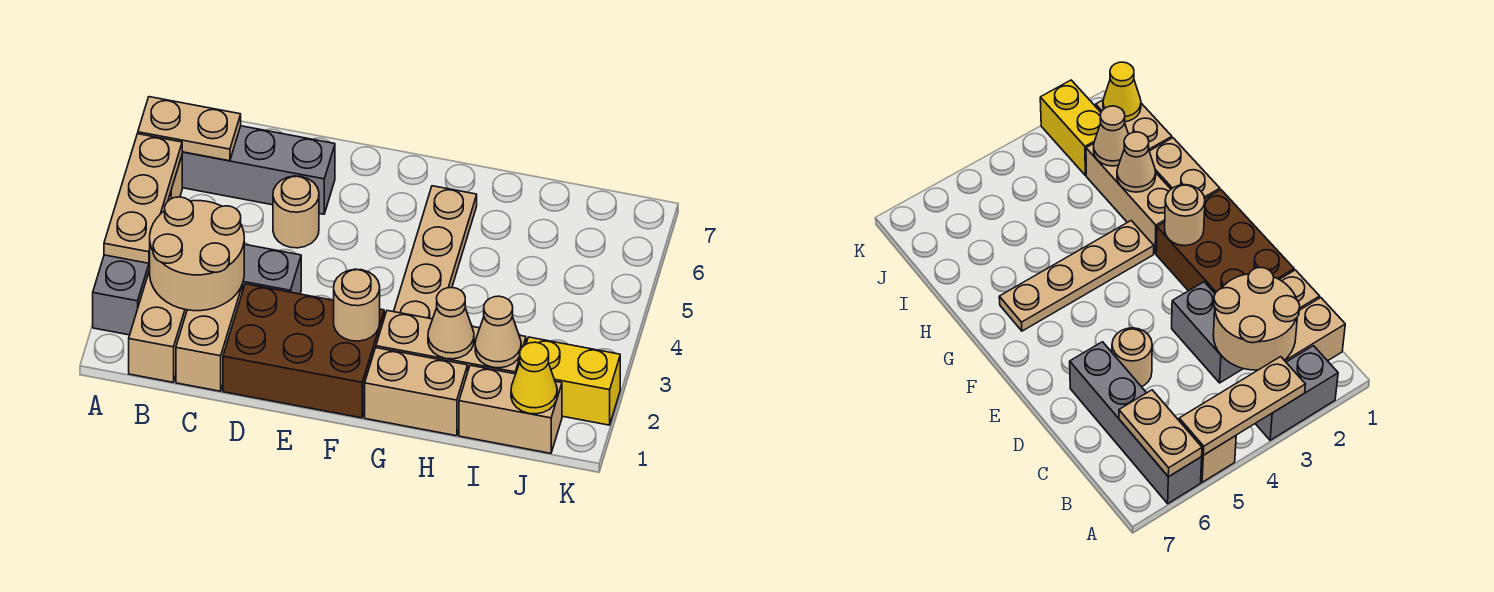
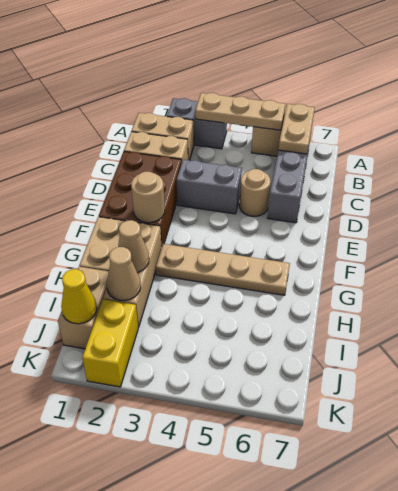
tan 2x2 round brick [150,197,244,311] -> none
grey 1x2 brick [242,244,301,294] -> grey 1x2 brick turned to [177,160,242,214]

